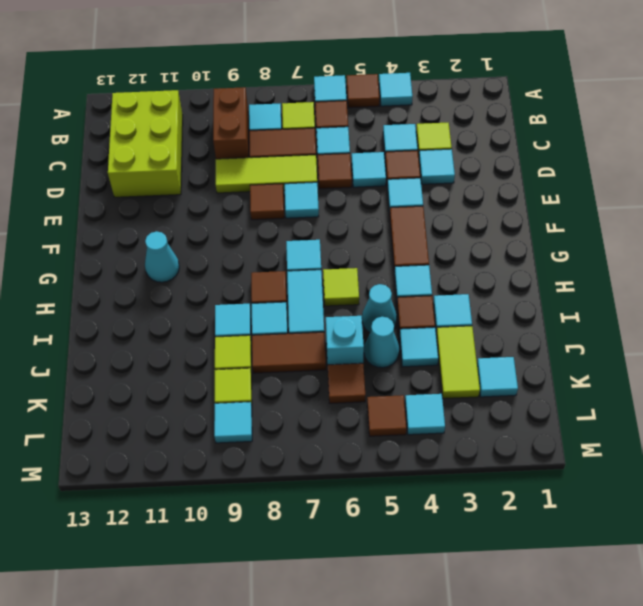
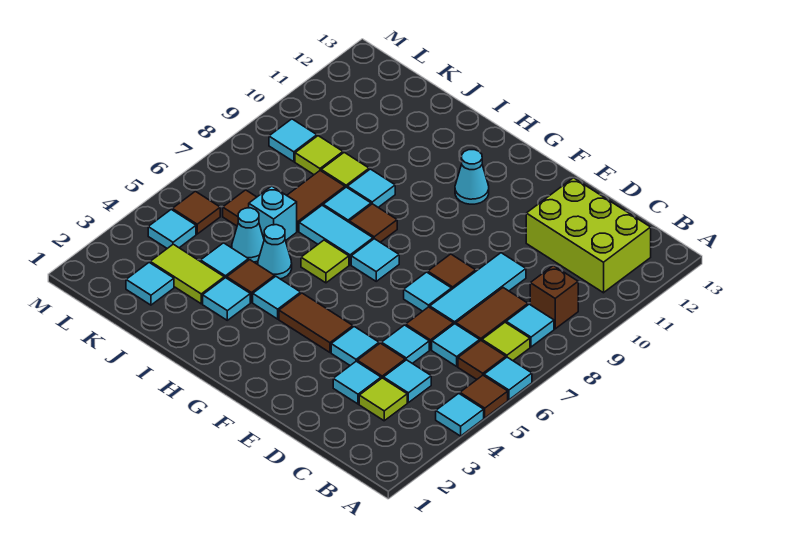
brown 1x2 brick [213,87,249,159] -> brown 1x1 brick [530,266,578,329]
lime 1x3 tile [216,155,317,193] -> cyan 1x3 tile [430,253,526,324]

